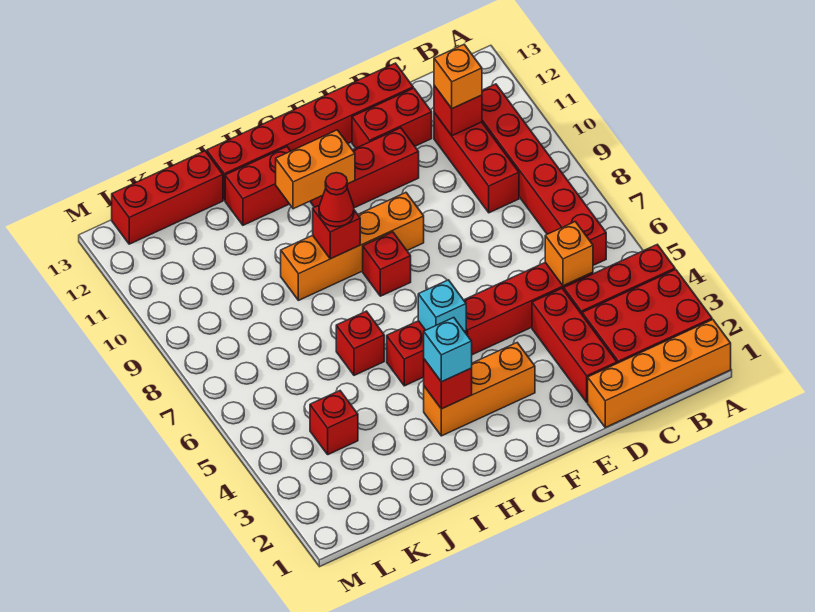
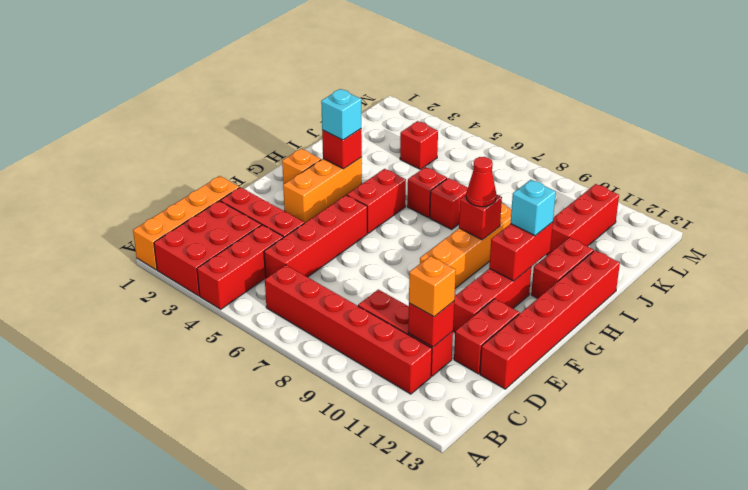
orange 1x1 brick [545,222,593,286] -> orange 1x1 brick moved to [282,149,321,184]
cyan 1x1 brick [418,280,466,331] -> cyan 1x1 brick moved to [511,180,556,236]
red 1x1 brick [363,232,411,296] -> red 1x1 brick moved to [430,178,468,229]
orange 1x2 brick [276,130,355,209] -> red 1x2 brick [489,222,553,281]
red 1x3 brick [112,151,223,244] -> red 1x3 brick moved to [546,184,619,255]

